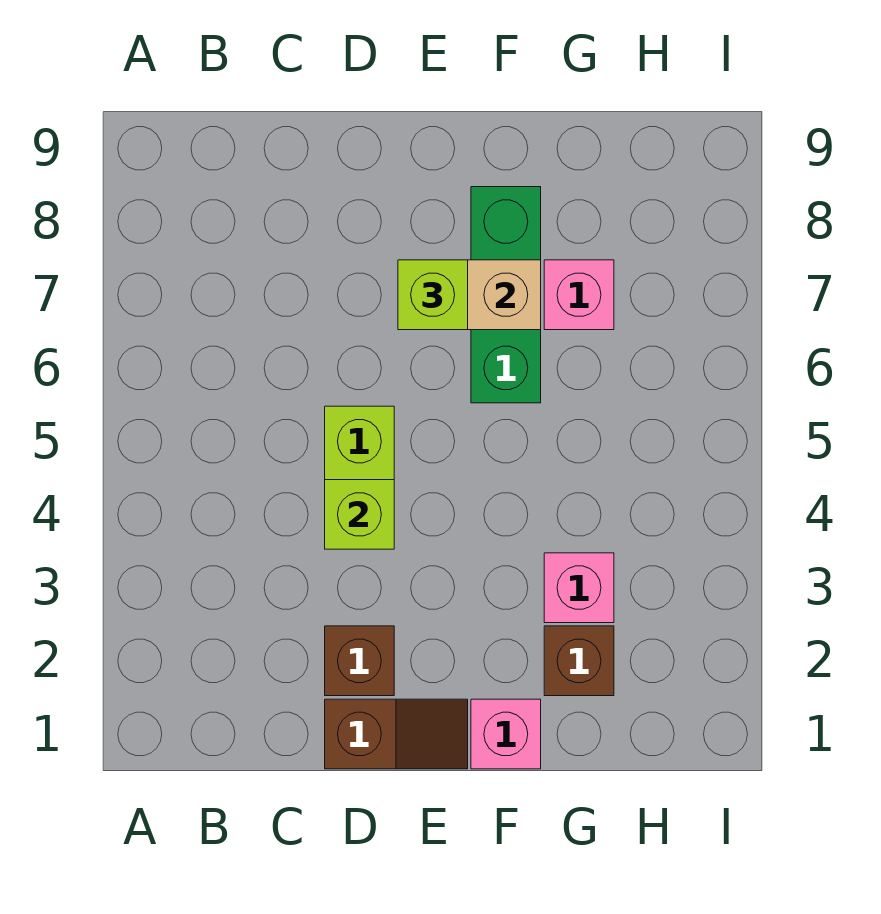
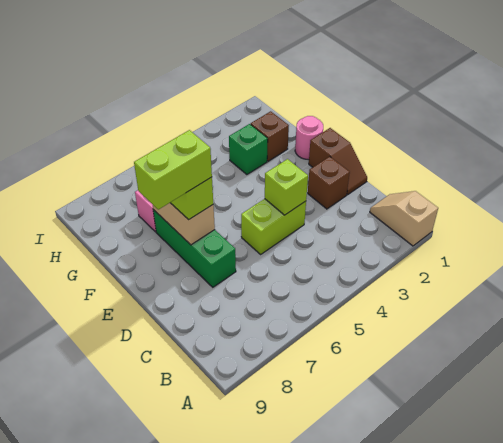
none -> tan 1x2 slope [370,191,438,246]
brown 1x2 slope [325,699,468,769] -> brown 1x2 slope turned to [309,128,367,195]
none -> lime 1x2 brick [134,130,212,210]
pink 1x1 brick [471,699,541,769] -> pink 1x1 round brick [295,116,323,160]
green 1x3 brick [471,187,541,403] -> green 1x3 brick turned to [153,210,236,287]
pink 1x1 brick [544,553,614,623] -> green 1x1 brick [229,124,268,175]

